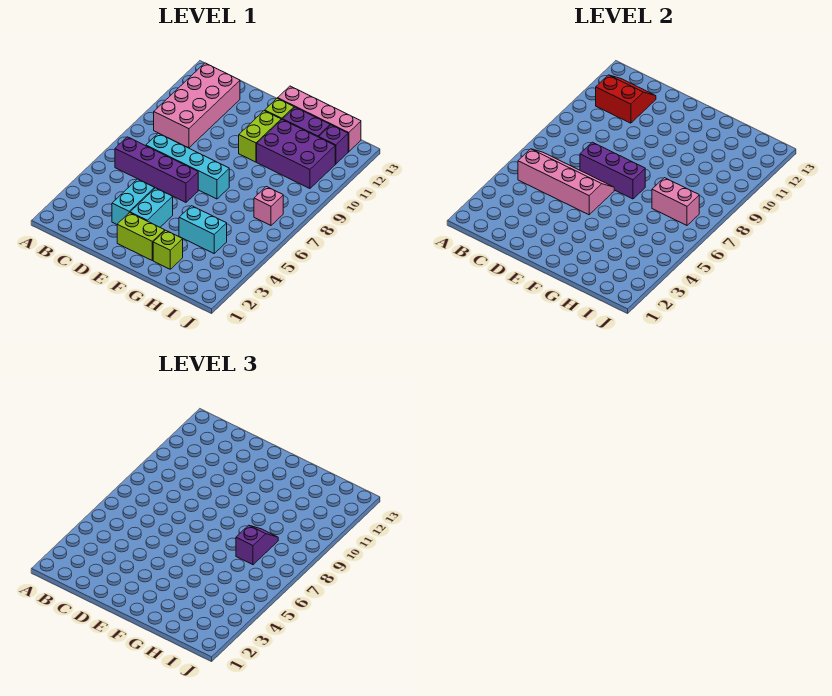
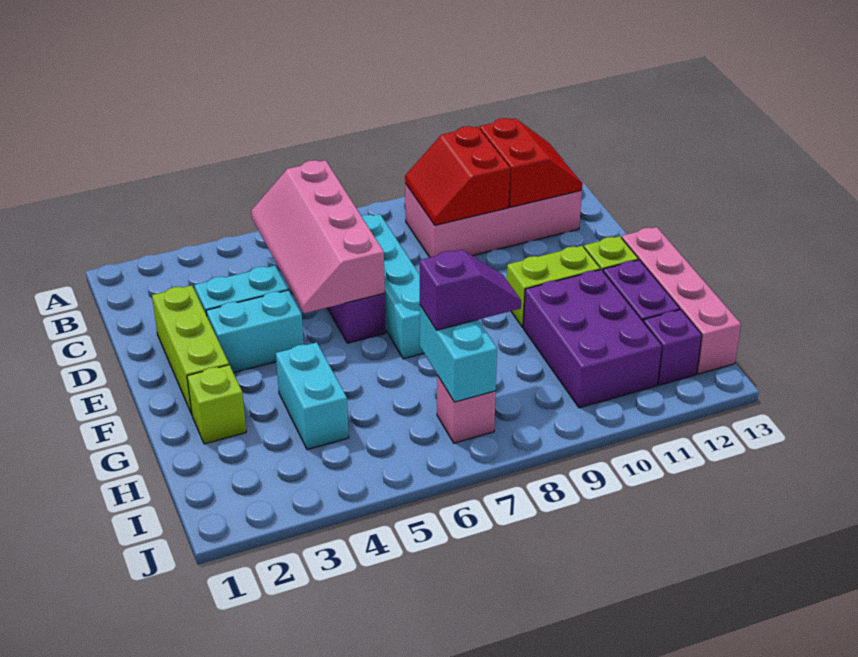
pink 2x4 slope [518,149,614,215] -> pink 2x4 slope turned to [251,160,385,313]
none -> red 2x2 slope [405,126,510,225]
purple 1x3 brick [580,142,645,199] -> none
lime 1x2 brick [117,213,165,260] -> lime 1x3 brick [152,285,229,414]
pink 1x2 brick [652,178,699,225] -> cyan 1x2 brick [420,305,497,402]

